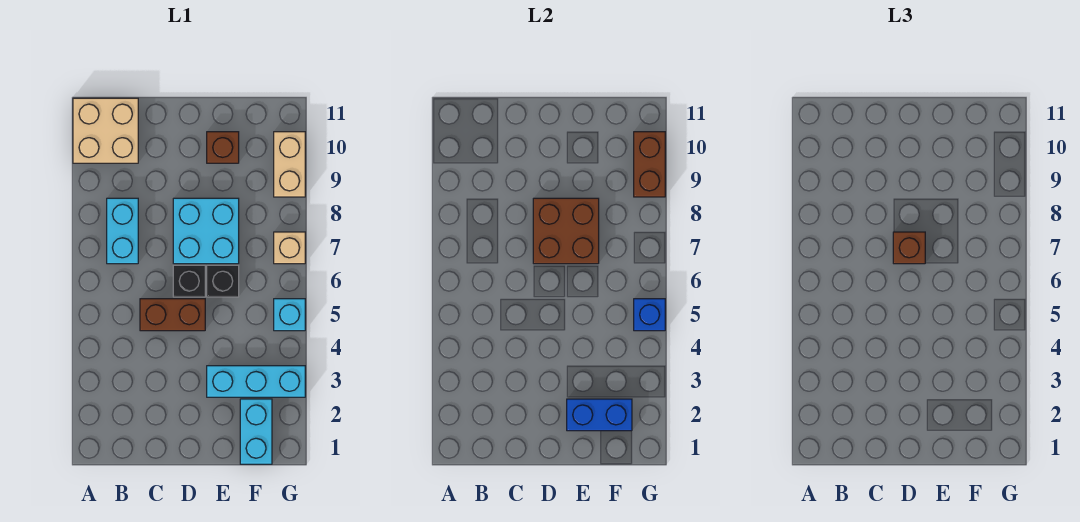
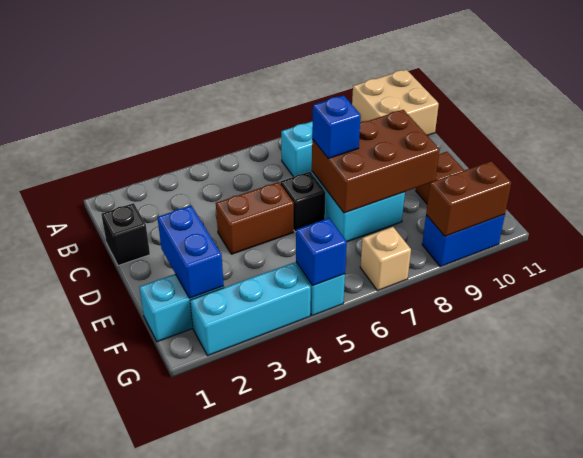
brown 1x2 brick [140,299,205,331] -> brown 1x2 brick turned to [216,182,294,254]
brown 2x2 brick [533,198,599,264] -> brown 2x3 brick [312,110,440,213]
brown 1x1 brick [893,232,925,264] -> blue 1x1 brick [312,95,361,158]
cyan 1x3 brick [207,366,305,397] -> cyan 1x3 brick turned to [190,263,311,356]
black 1x1 brick [207,265,239,297] -> black 1x1 brick moved to [101,203,150,266]
tan 1x2 brick [274,132,305,197] -> blue 1x2 brick [422,214,505,267]

